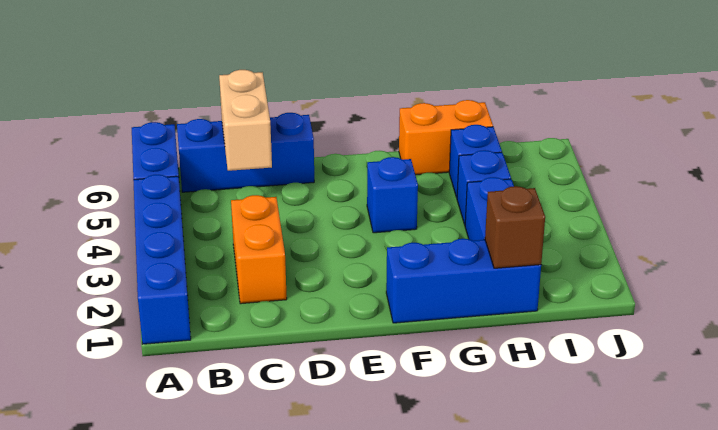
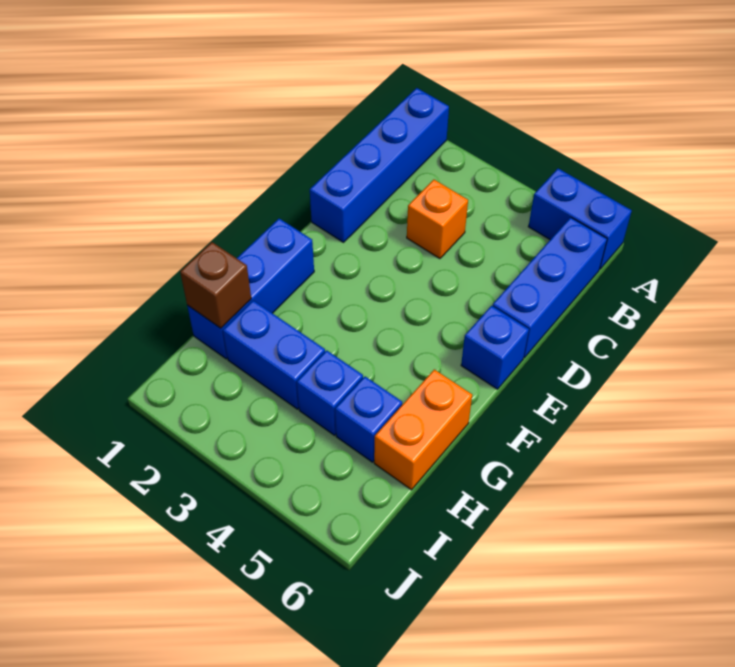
blue 1x4 brick [133,175,191,344] -> blue 1x4 brick turned to [310,88,449,242]
orange 1x2 brick [231,195,287,304] -> orange 1x1 brick [407,180,468,259]
tan 1x2 brick [219,70,272,171] -> none
blue 1x1 brick [367,157,418,233] -> blue 1x1 brick moved to [461,306,529,389]

